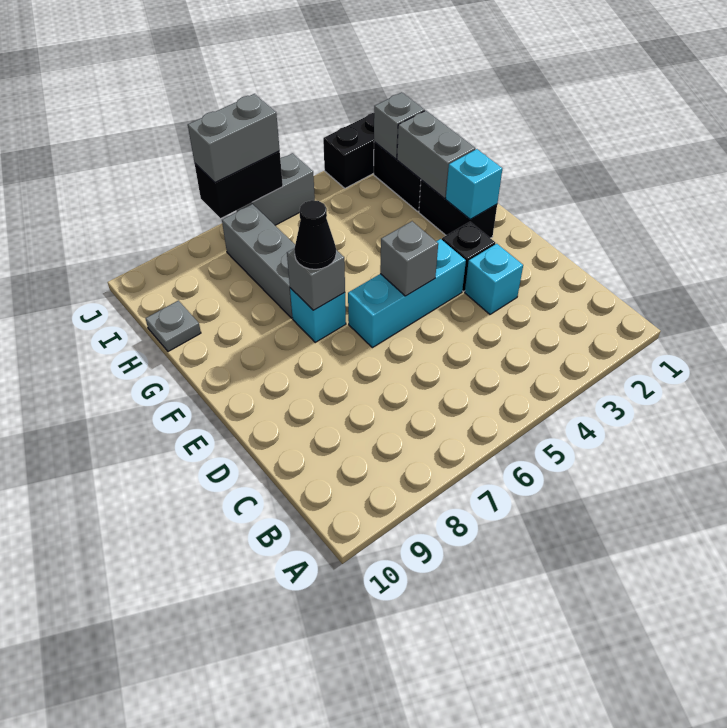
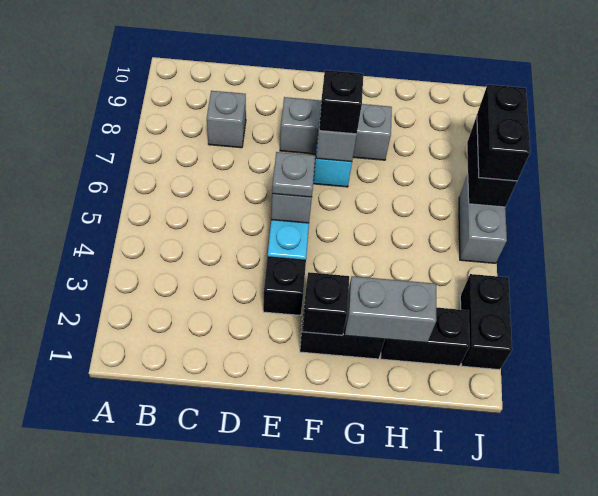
cyan 1x1 brick [465,244,523,314] -> none
cyan 1x1 brick [446,149,502,219] -> black 1x1 brick [302,272,349,335]
black 1x1 cone [294,200,336,269] -> black 1x1 brick [319,70,363,134]
grey 1x3 brick [222,204,295,318] -> grey 1x3 brick moved to [280,97,392,160]
grey 1x1 plate [146,301,201,352] -> grey 1x1 plate moved to [272,152,315,197]
grey 1x1 brick [374,92,425,159] -> grey 1x1 brick moved to [207,91,246,148]
grey 1x2 brick [188,94,280,183] -> black 1x2 brick [477,85,530,181]

